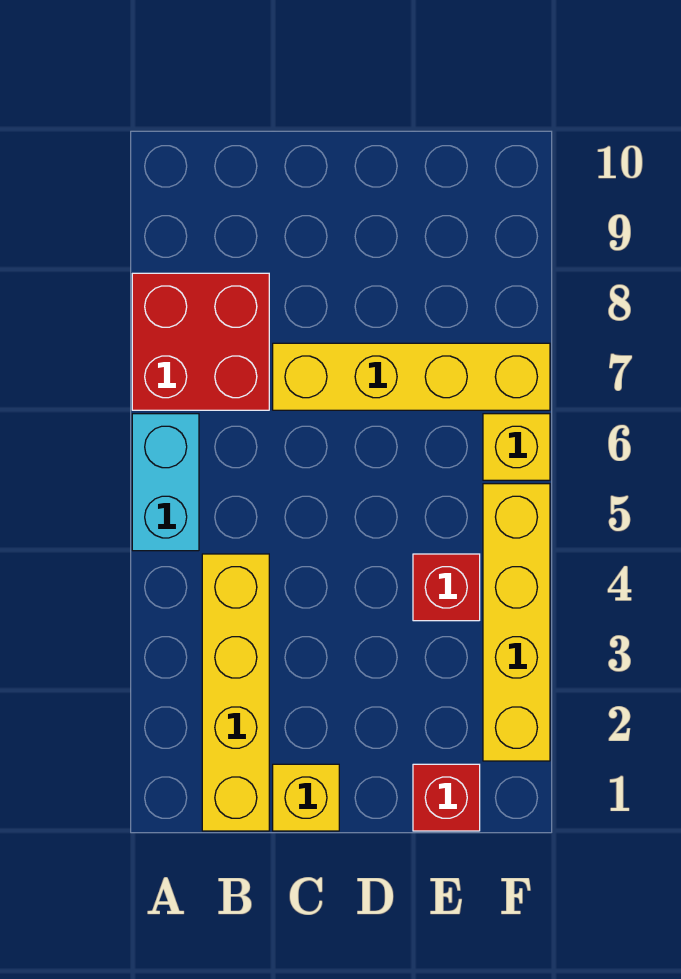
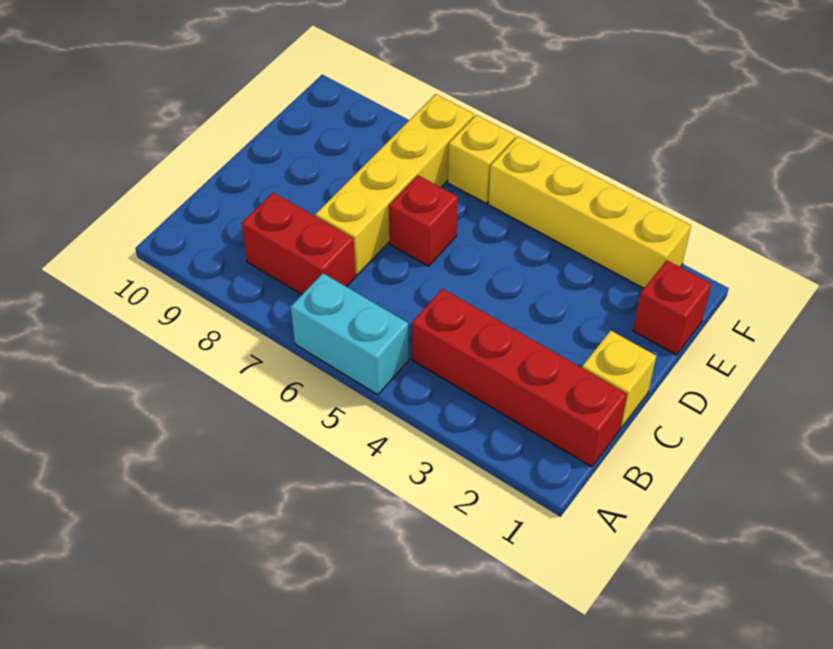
red 2x2 brick [132,273,269,410] -> red 1x2 brick [241,193,356,294]
yellow 1x4 brick [202,554,269,831] -> red 1x4 brick [412,289,627,467]
red 1x1 brick [413,554,480,621] -> red 1x1 brick moved to [389,175,458,266]

